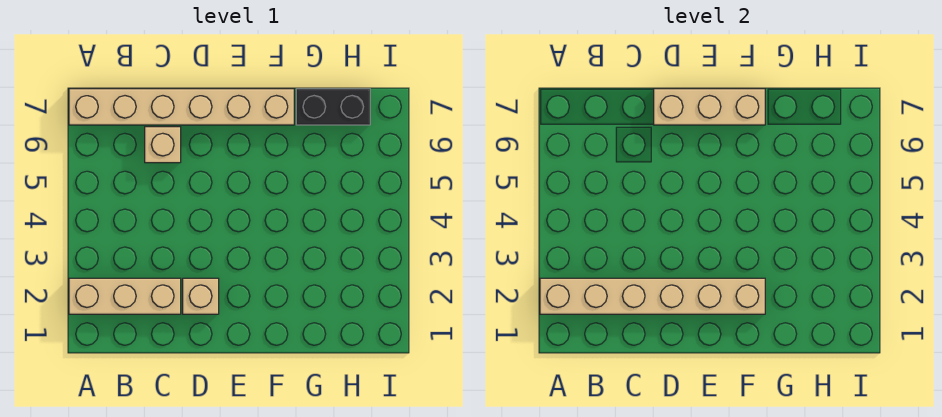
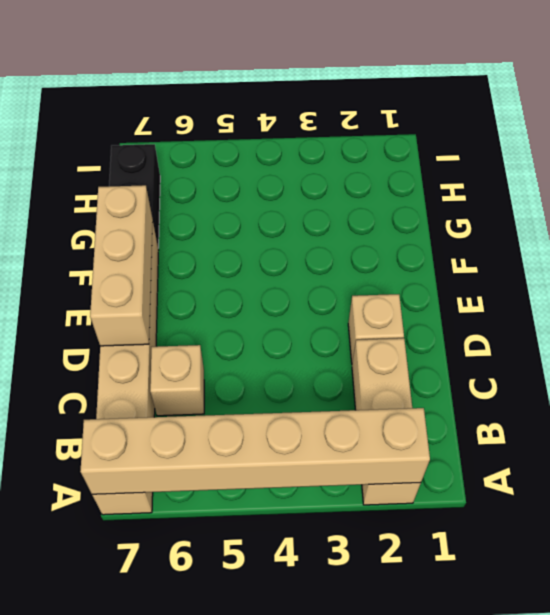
tan 1x6 brick [540,278,765,314] -> tan 1x6 brick turned to [80,408,430,494]

